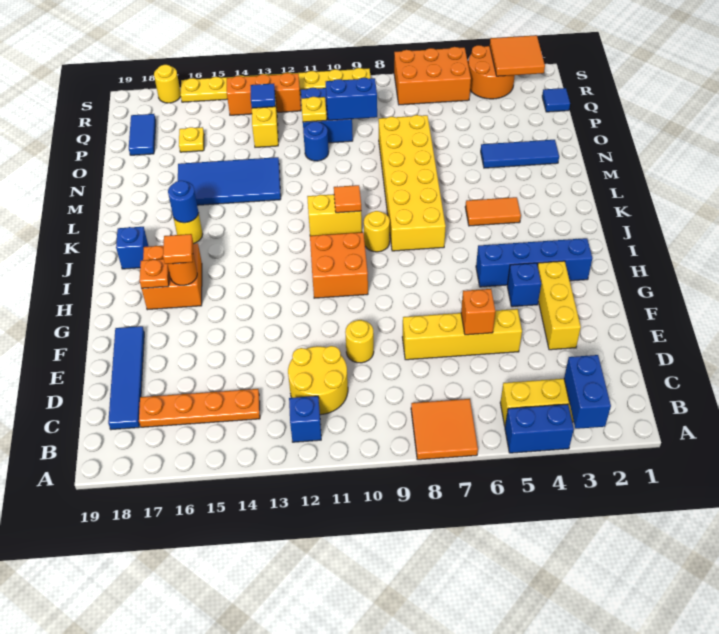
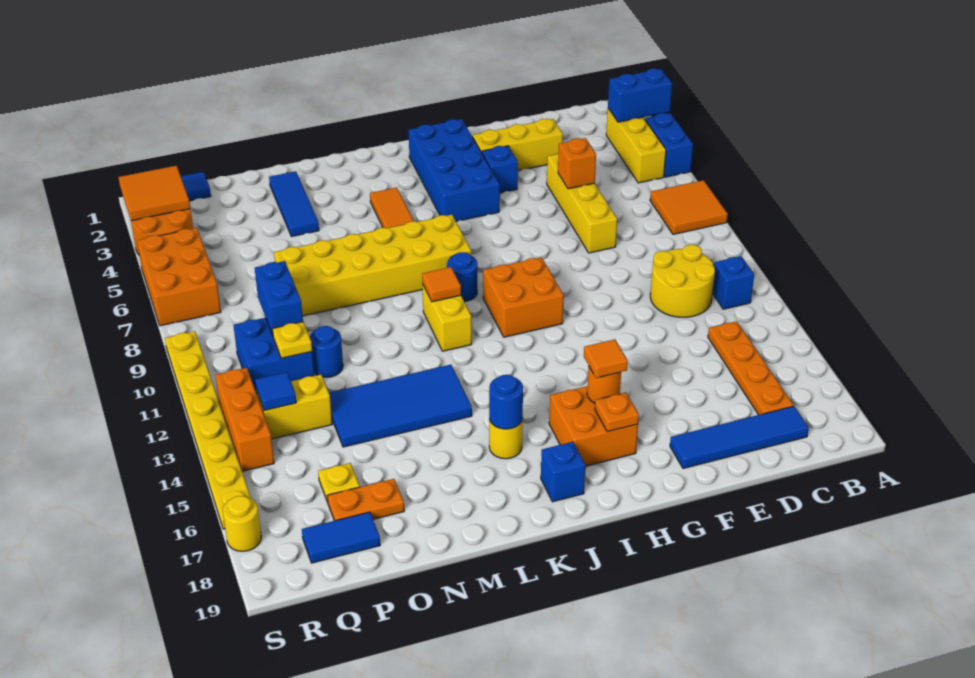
yellow 1x1 round brick [345,320,374,363] -> none
blue 1x4 brick [476,238,592,287] -> blue 2x4 brick [409,119,500,222]
yellow 1x1 round brick [364,211,390,252] -> blue 1x1 round brick [447,252,477,302]
blue 2x4 tile [178,157,281,205] -> blue 2x4 tile turned to [329,365,472,447]
none -> orange 1x2 plate [327,479,404,521]

